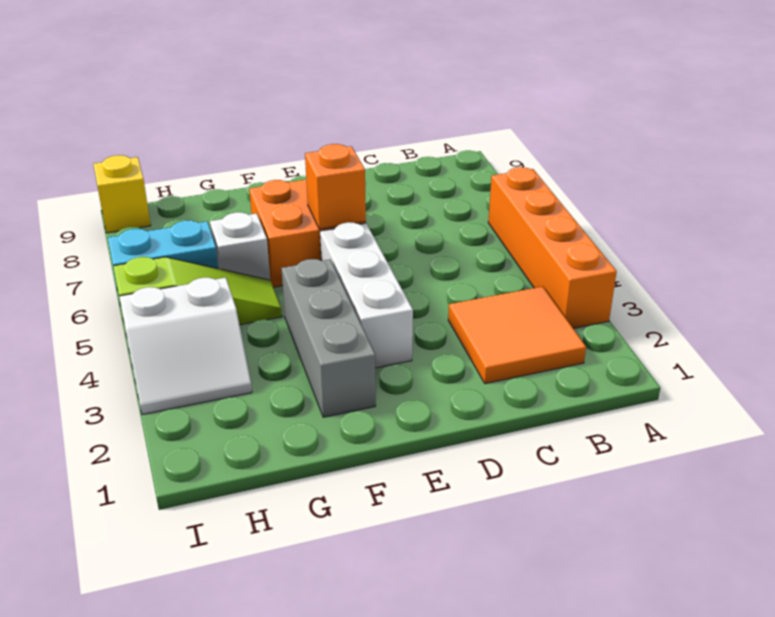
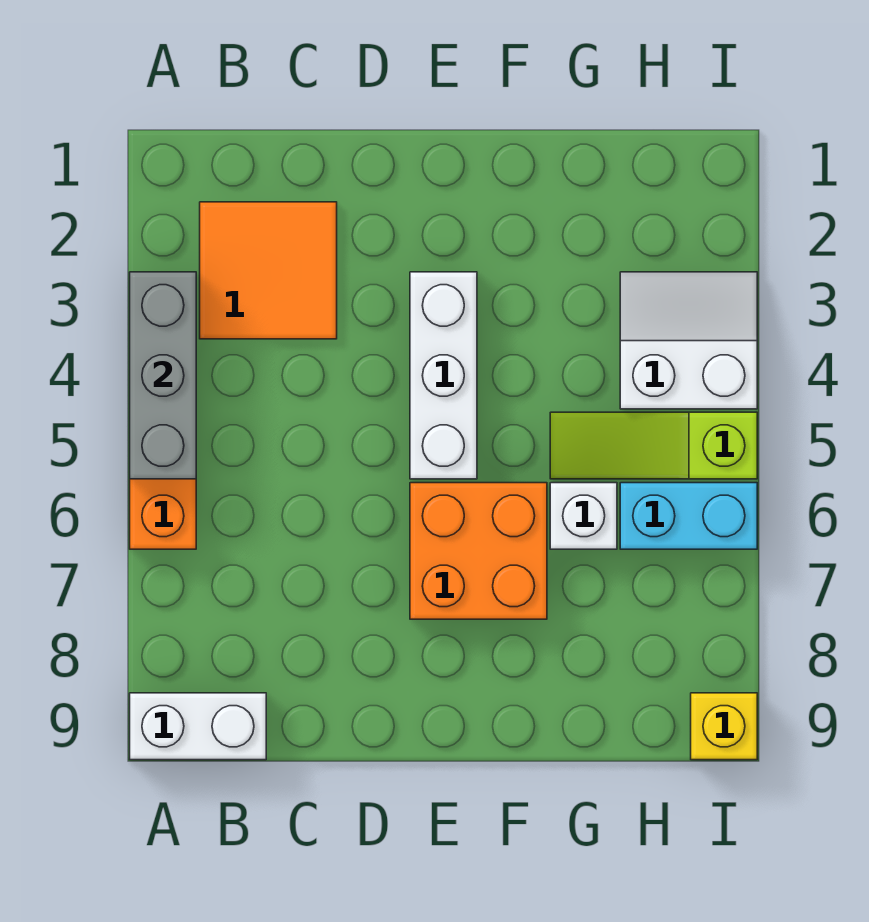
none -> white 1x2 brick [130,693,266,760]
orange 1x1 brick [305,144,366,229] -> none
grey 1x3 brick [281,259,376,417] -> grey 1x3 brick moved to [130,272,196,479]

